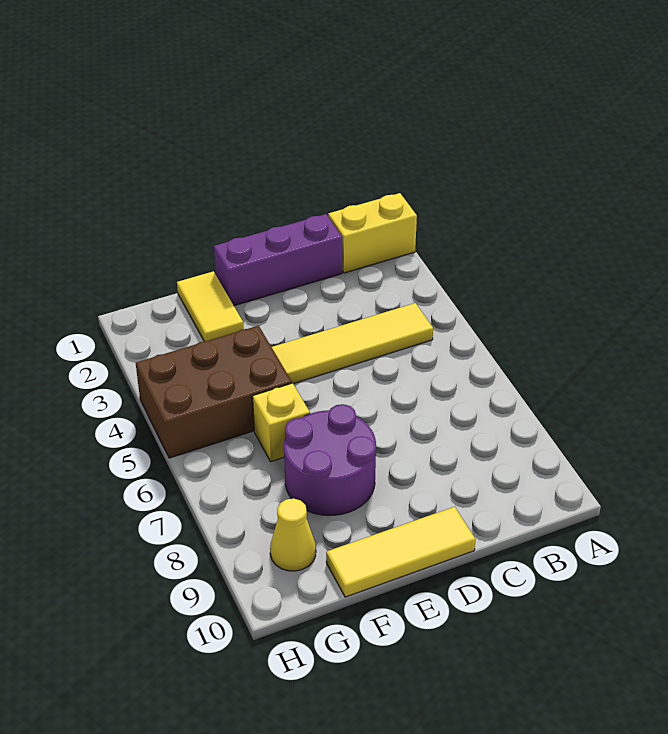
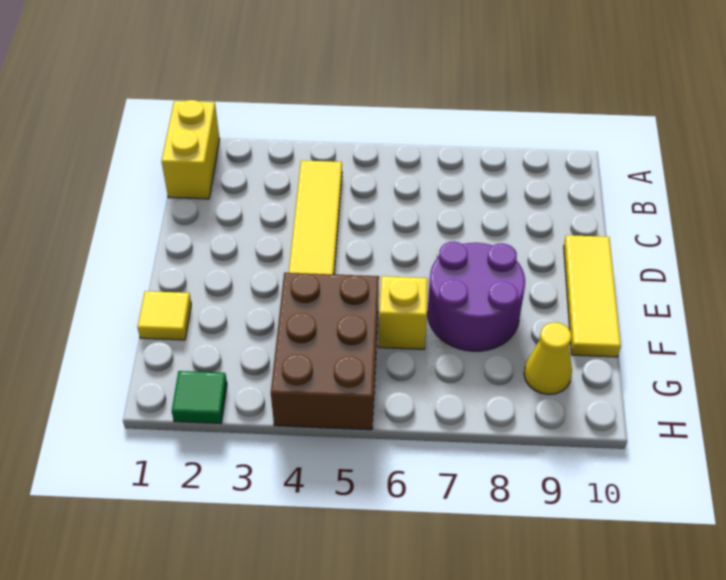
purple 1x3 brick [214,214,342,306] -> none
yellow 1x2 tile [177,271,244,342] -> yellow 1x1 tile [138,291,191,340]
none -> green 1x1 tile [172,371,227,423]

